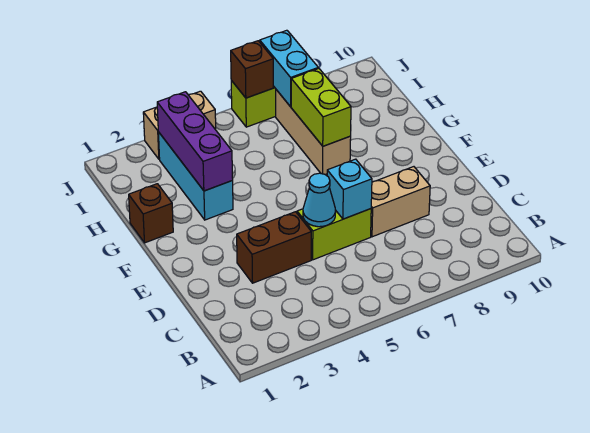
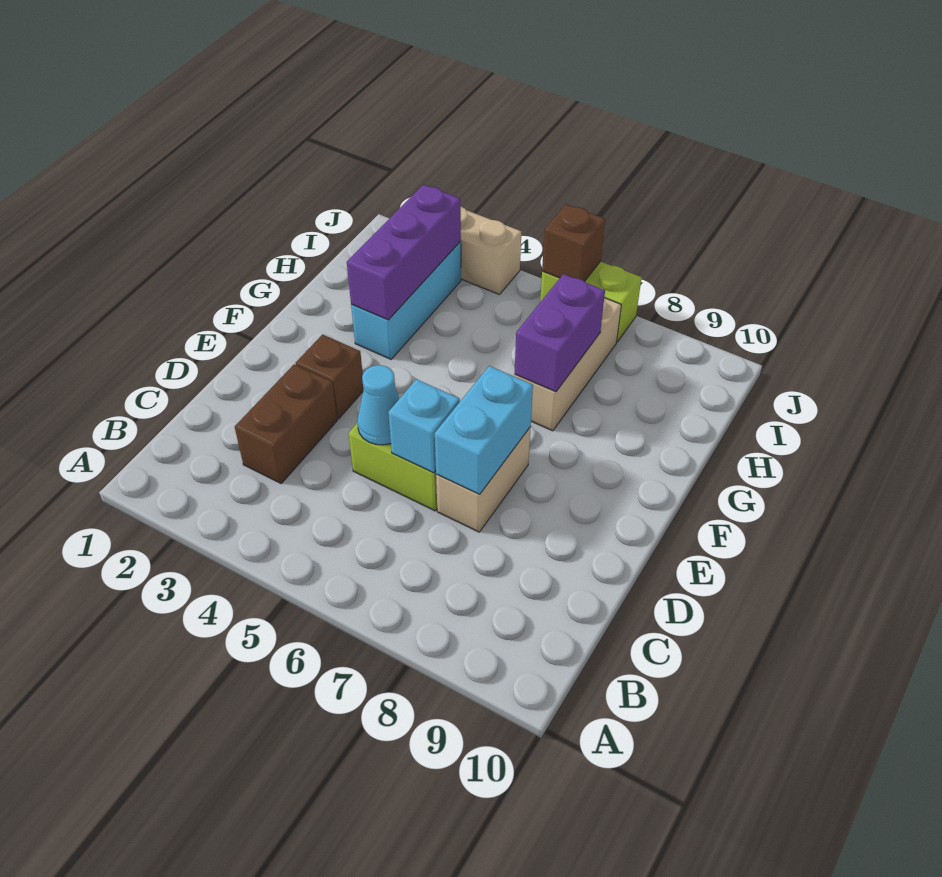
brown 1x2 brick [237,212,311,283] -> brown 1x2 brick turned to [235,364,337,483]
tan 1x2 brick [371,167,430,237] -> tan 1x2 brick turned to [436,427,531,532]
brown 1x1 brick [129,184,173,243] -> brown 1x1 brick moved to [296,334,364,419]
lime 1x2 brick [291,68,351,146] -> purple 1x2 brick [515,274,605,392]
cyan 1x2 brick [260,30,318,107] -> cyan 1x2 brick moved to [435,366,533,494]

